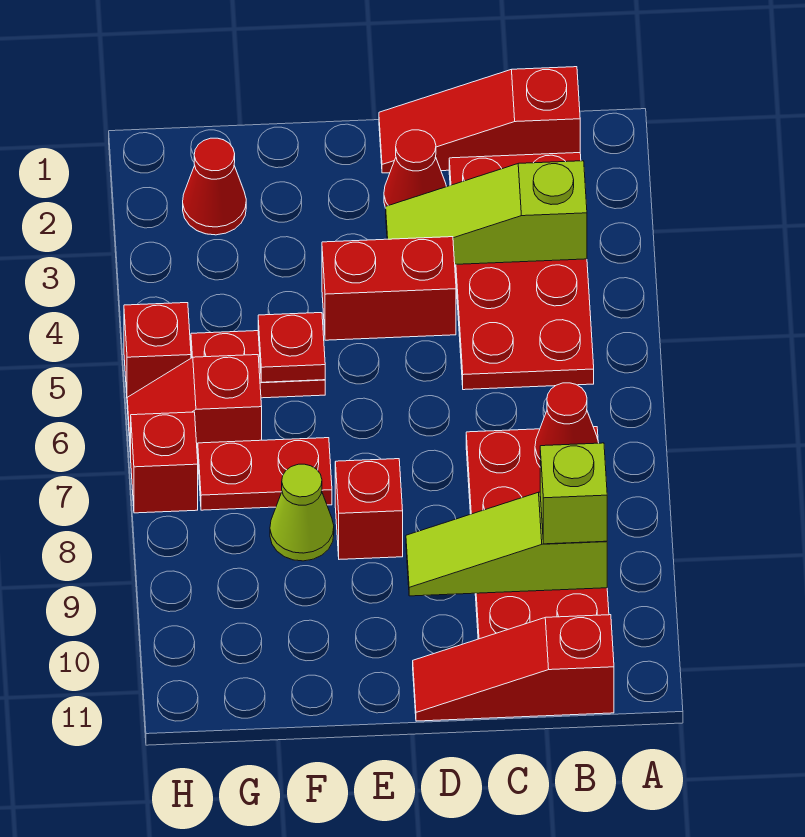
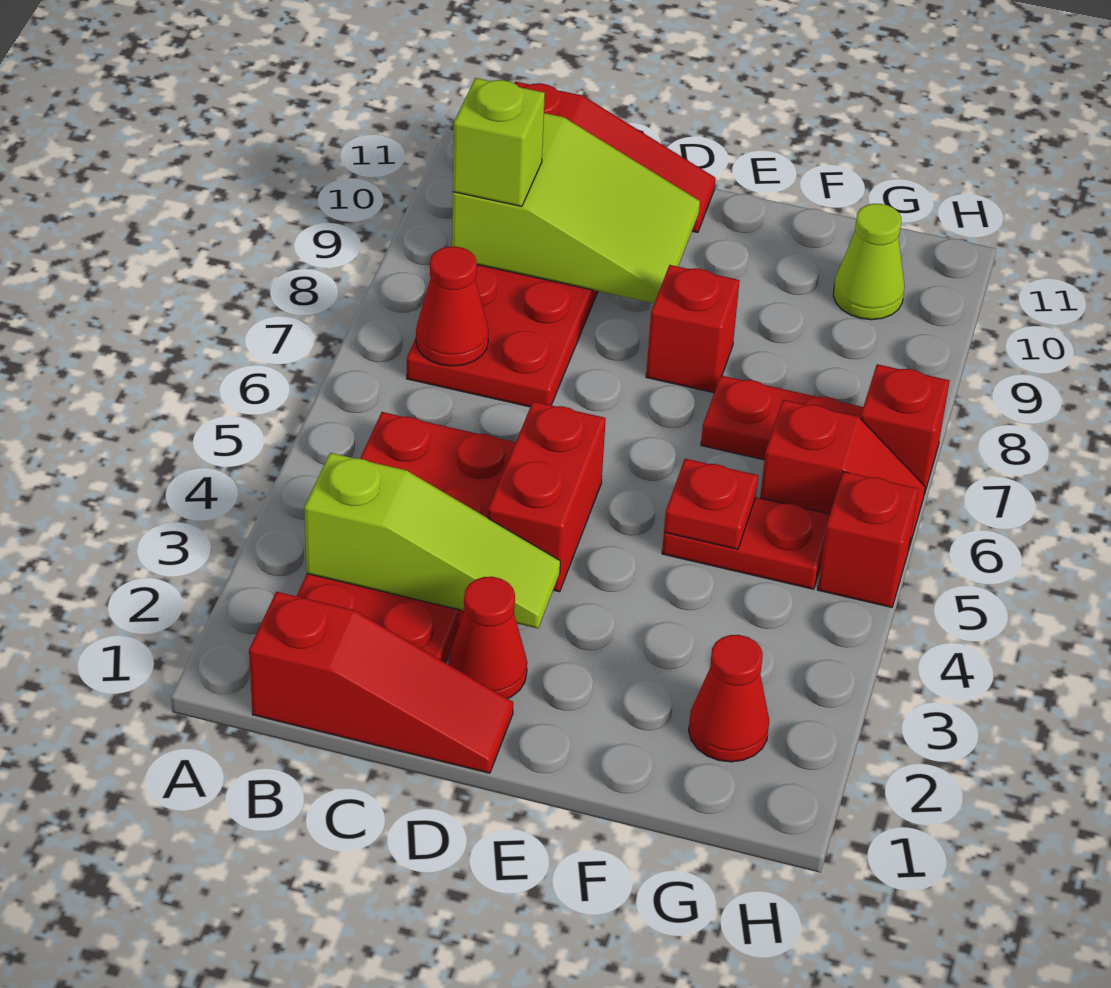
lime 1x3 slope [406,492,607,596] -> lime 2x3 slope [452,113,700,303]
red 1x2 brick [322,237,456,340] -> red 1x2 brick turned to [488,401,606,592]
lime 1x1 cone [270,464,334,561] -> lime 1x1 cone moved to [833,204,904,320]

